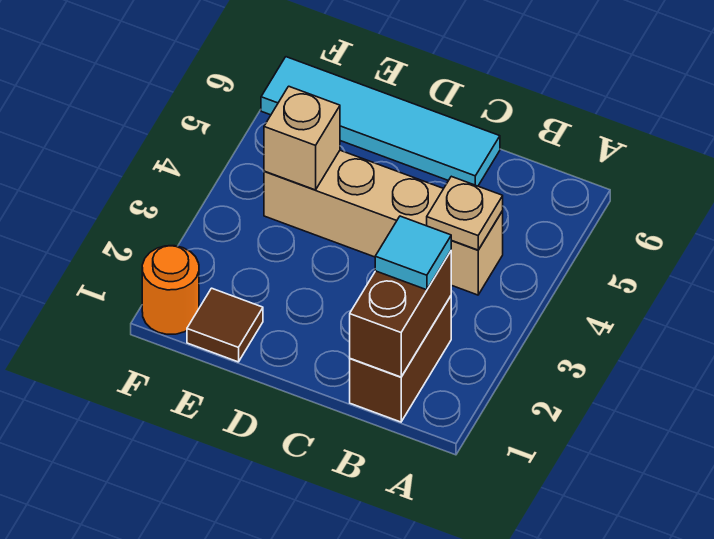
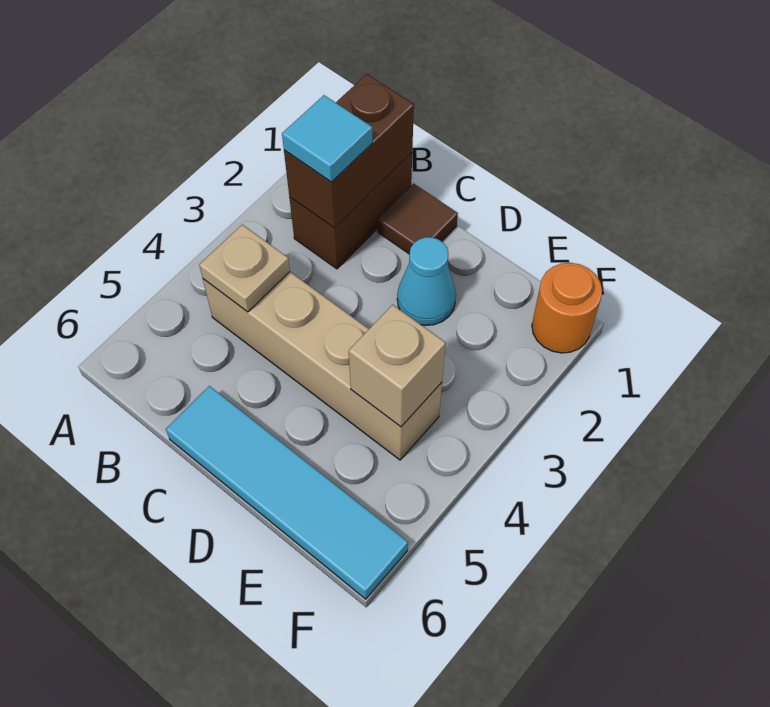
none -> cyan 1x1 cone [397,237,456,325]
brown 1x1 tile [187,288,263,362] -> brown 1x1 tile moved to [378,184,458,254]

